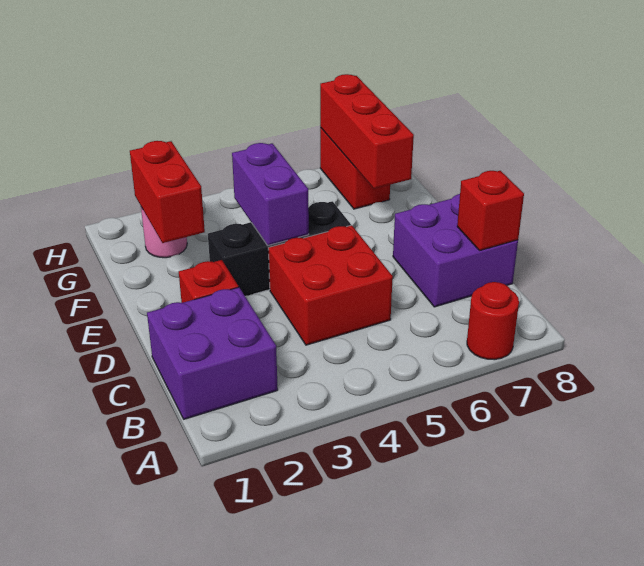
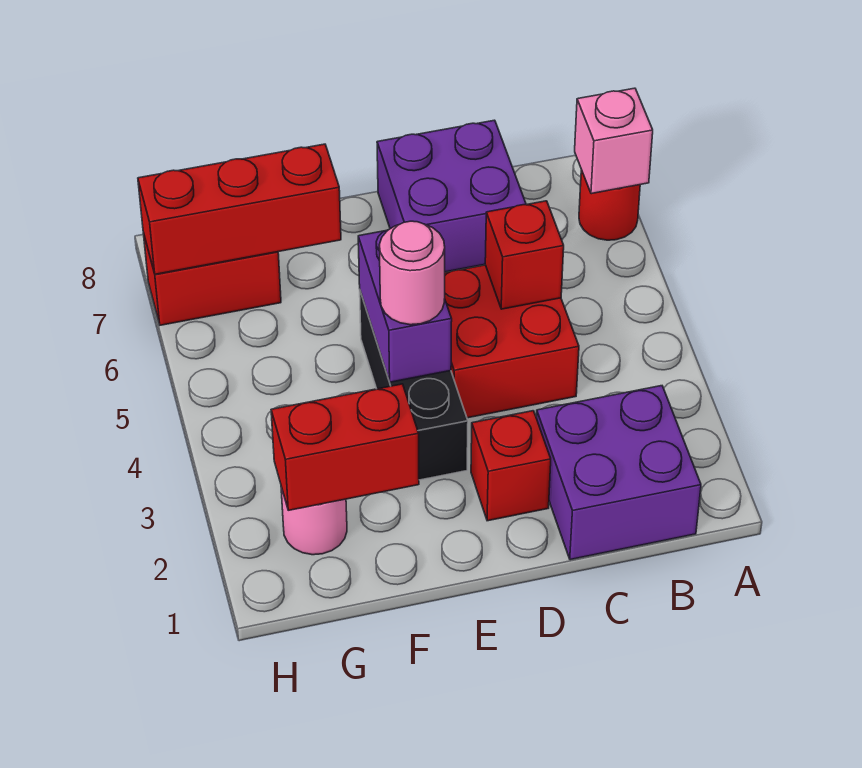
none -> pink 1x1 brick [575,88,653,194]
red 1x1 brick [457,171,524,250] -> red 1x1 brick moved to [485,201,564,309]
purple 1x2 brick [232,143,309,245] -> purple 1x2 brick turned to [358,230,452,382]
none -> pink 1x1 round brick [379,221,445,325]

